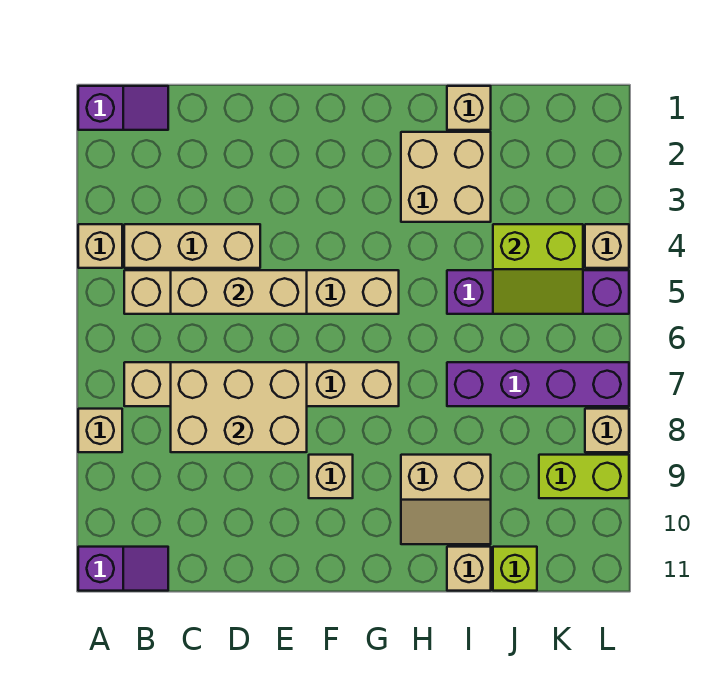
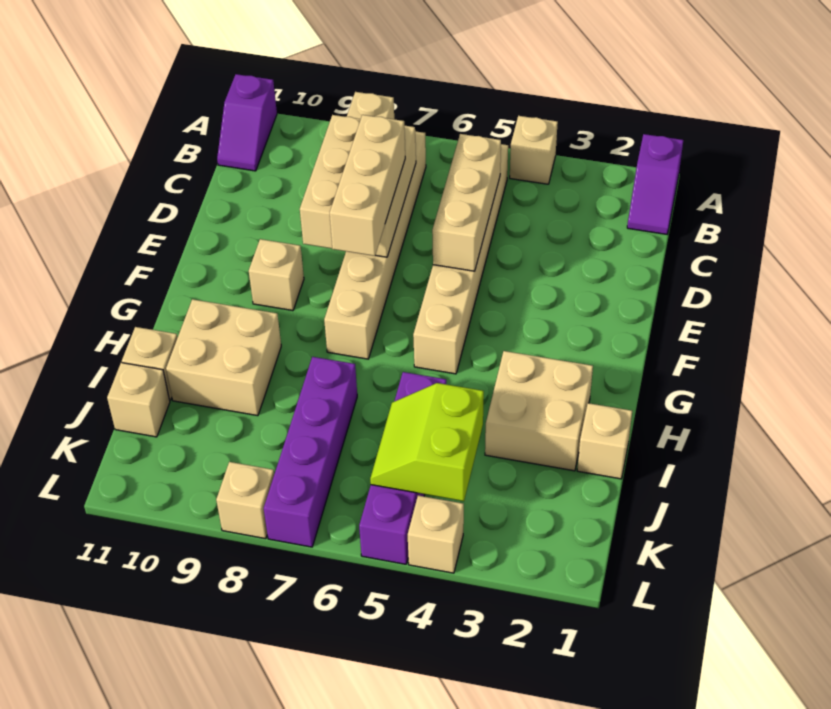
tan 1x3 brick [124,224,260,268] -> tan 1x3 brick moved to [330,115,405,256]
tan 2x2 slope [401,455,491,544] -> tan 2x2 brick [166,299,281,416]
lime 1x1 brick [493,547,537,591] -> tan 1x1 brick [107,363,170,437]
lime 1x2 brick [539,455,629,498] -> none

